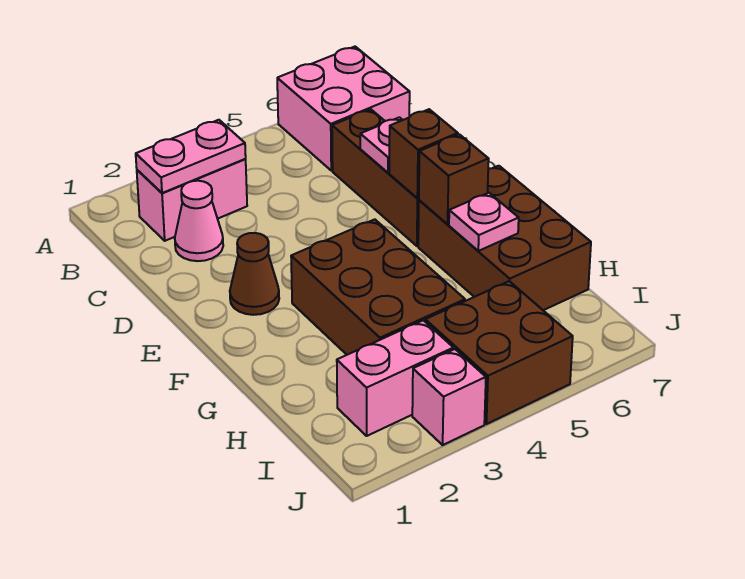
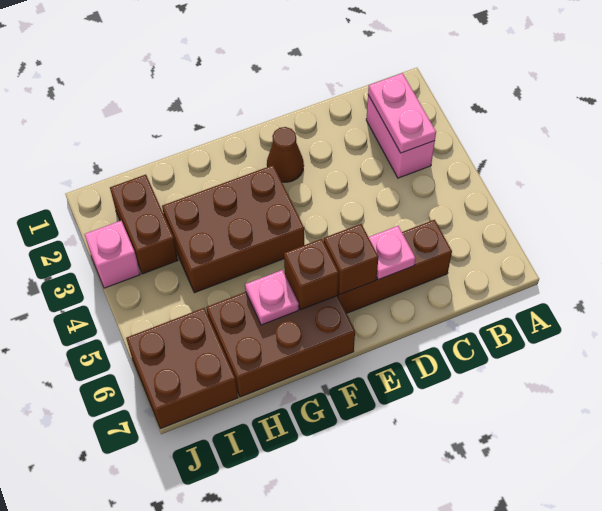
pink 2x2 brick [277,47,410,171] -> none
pink 1x1 cone [175,181,223,261] -> none
pink 1x2 brick [337,320,453,436] -> brown 1x2 brick [110,175,178,274]
brown 2x2 brick [425,281,573,424] -> brown 2x2 brick moved to [126,308,238,429]

